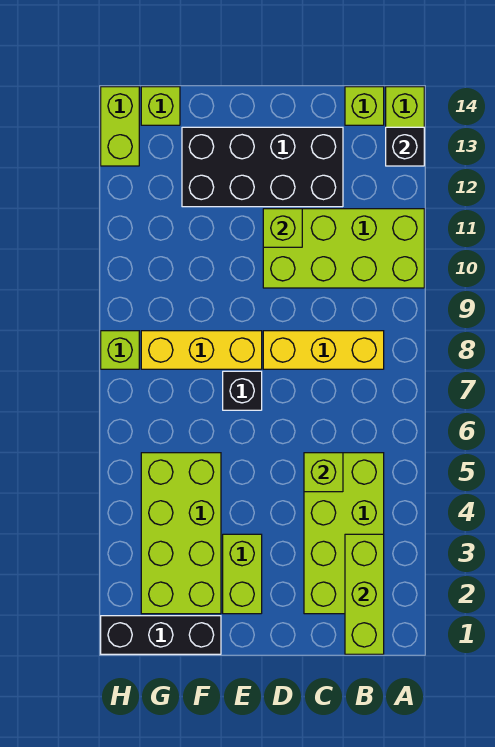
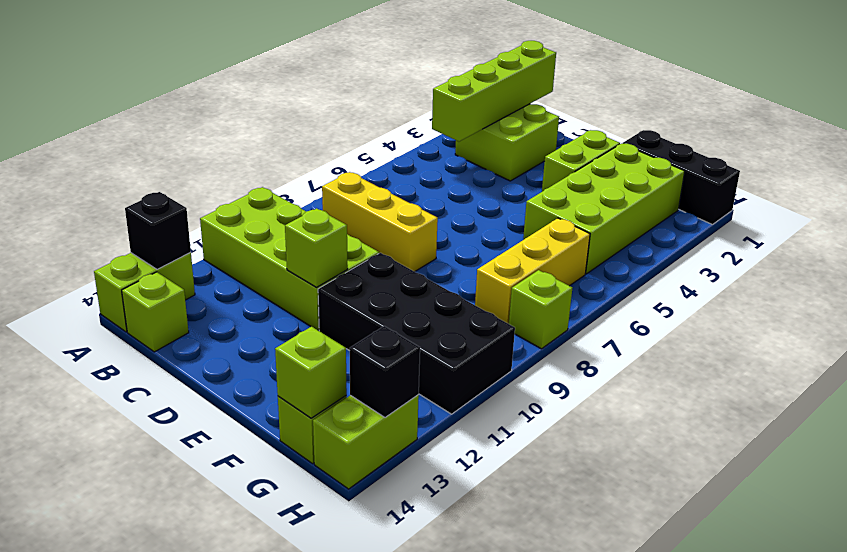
lime 1x3 brick [345,534,384,654] -> lime 1x4 brick [432,41,556,142]
lime 2x4 brick [304,453,384,614] -> lime 2x2 brick [455,104,559,181]
lime 1x1 brick [304,453,343,492] -> lime 1x1 brick moved to [275,327,347,418]
black 2x4 brick [182,127,343,207] -> black 2x4 brick moved to [318,253,515,414]
black 1x1 brick [223,371,262,410] -> black 1x1 brick moved to [350,326,420,417]
yellow 1x3 brick [141,331,262,369] -> yellow 1x3 brick turned to [475,218,590,324]

